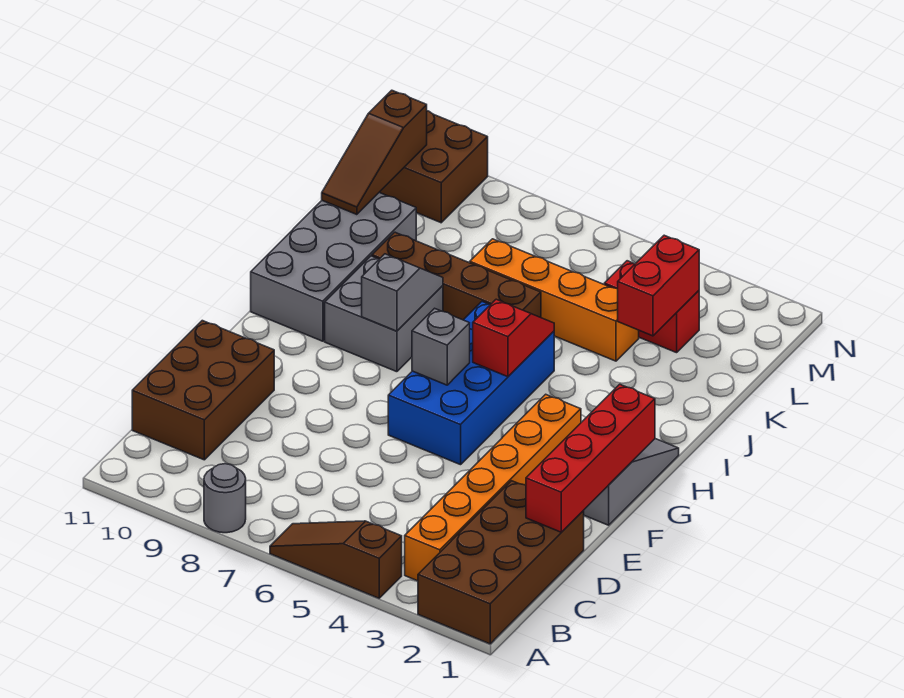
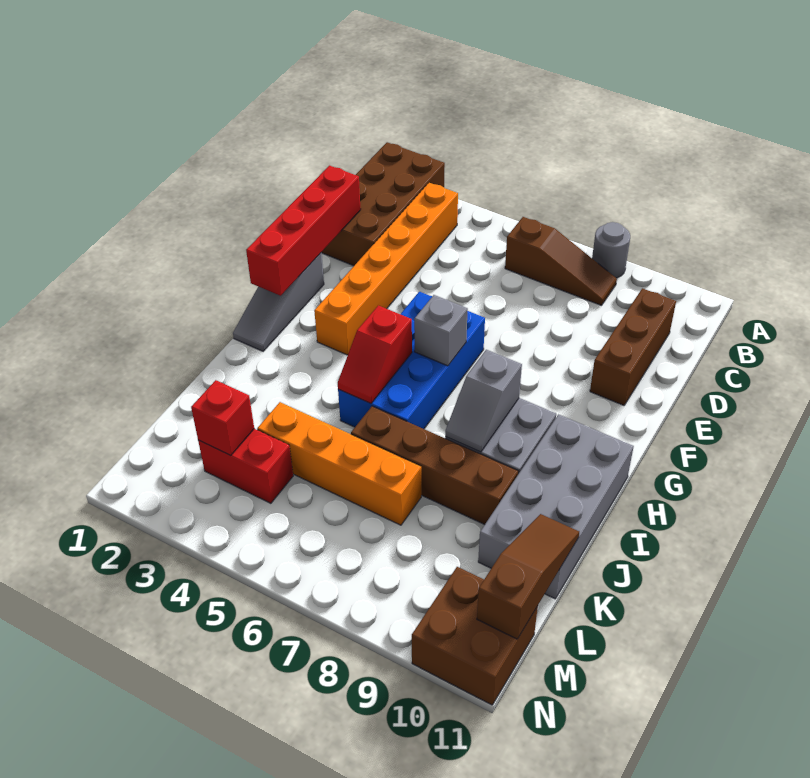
brown 1x3 slope [270,521,402,598] -> brown 1x3 slope moved to [505,217,617,305]
brown 2x3 brick [132,321,274,460] -> brown 1x3 brick [590,288,676,405]
red 1x2 brick [618,235,699,336] -> red 1x1 brick [191,380,254,456]

